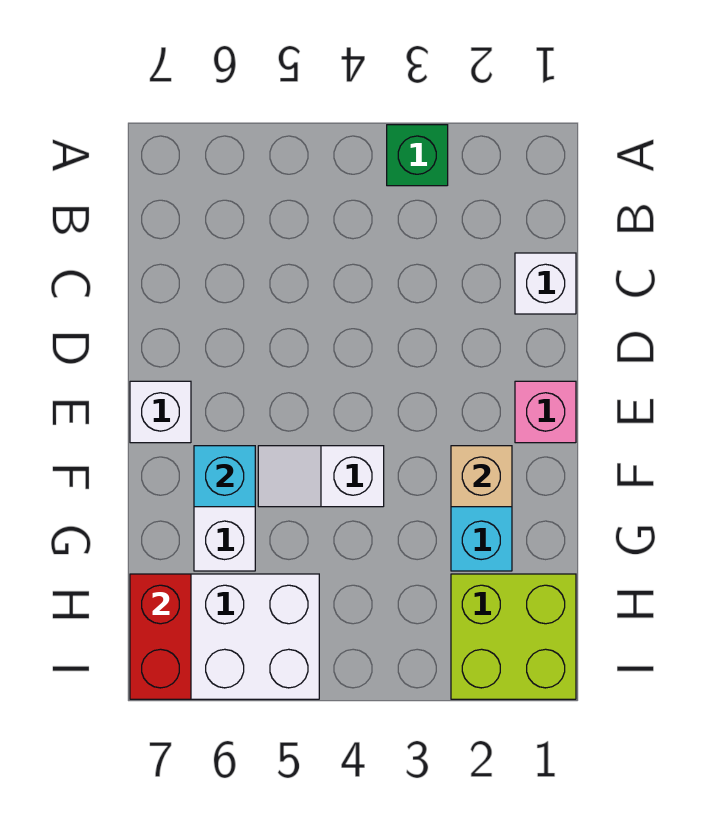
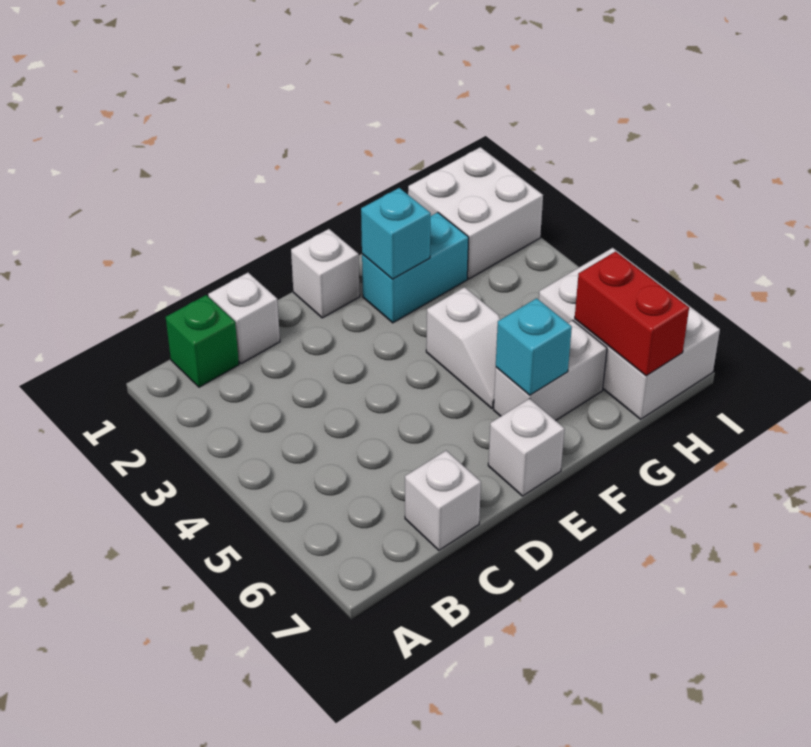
green 1x1 brick [387,125,448,186] -> green 1x1 brick moved to [166,295,239,387]
none -> white 1x1 brick [405,451,481,550]
pink 1x1 brick [515,381,576,443] -> white 1x1 brick [291,229,360,318]
tan 1x1 brick [451,446,512,507] -> cyan 1x1 brick [361,188,431,279]
lime 2x2 brick [451,574,576,699] -> white 2x2 brick [408,147,543,279]
red 1x2 brick [130,574,191,699] -> red 1x2 brick turned to [575,252,689,376]

